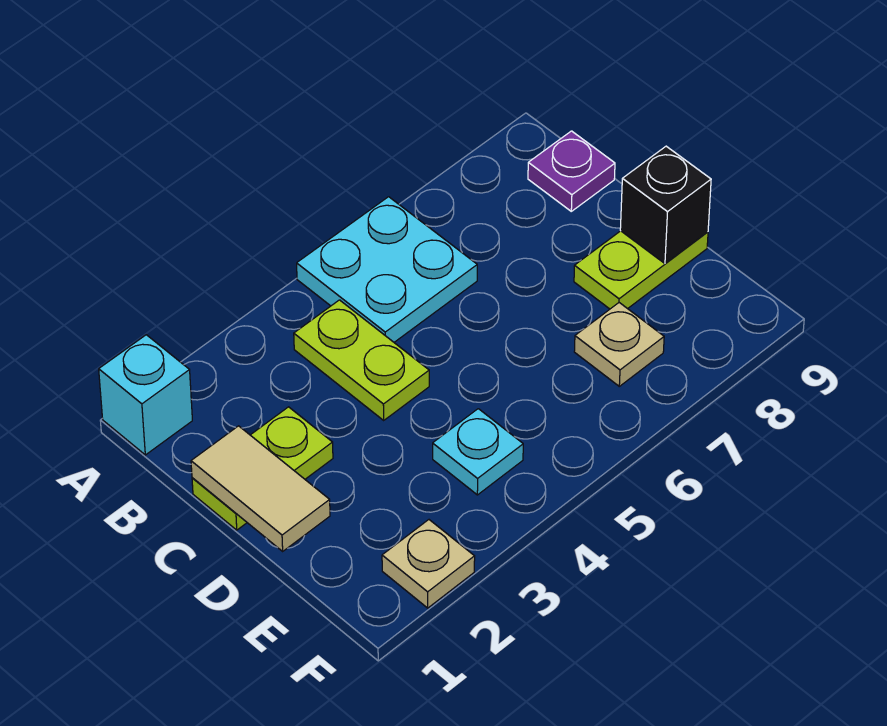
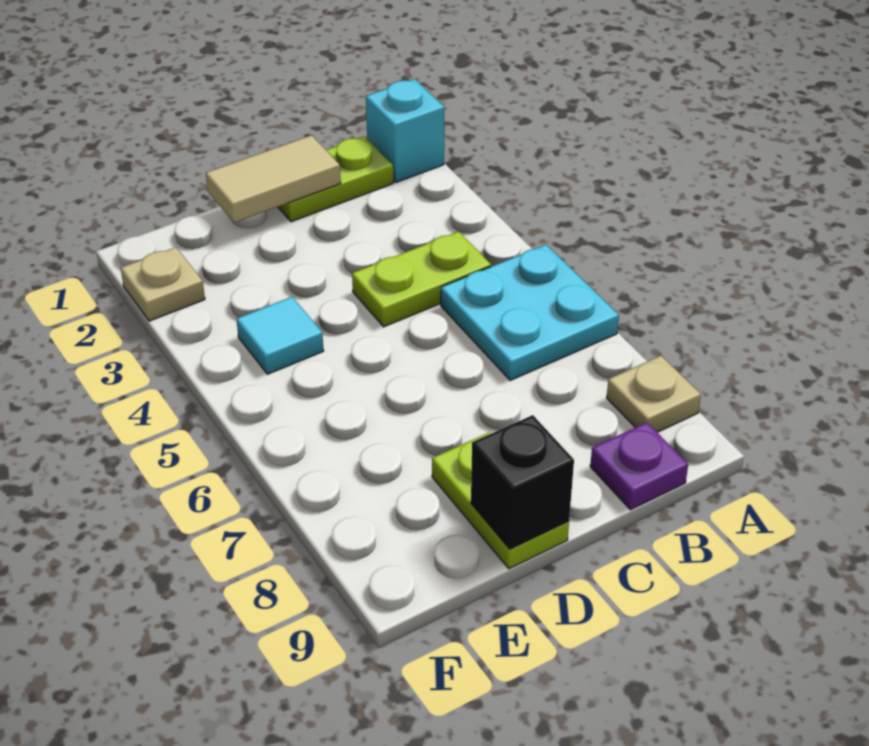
lime 1x2 plate [192,407,333,530] -> lime 1x2 plate turned to [278,136,393,222]
cyan 1x1 plate [433,409,523,495] -> cyan 1x1 tile [236,297,324,374]
tan 1x1 plate [574,303,664,386] -> tan 1x1 plate moved to [607,356,701,432]

